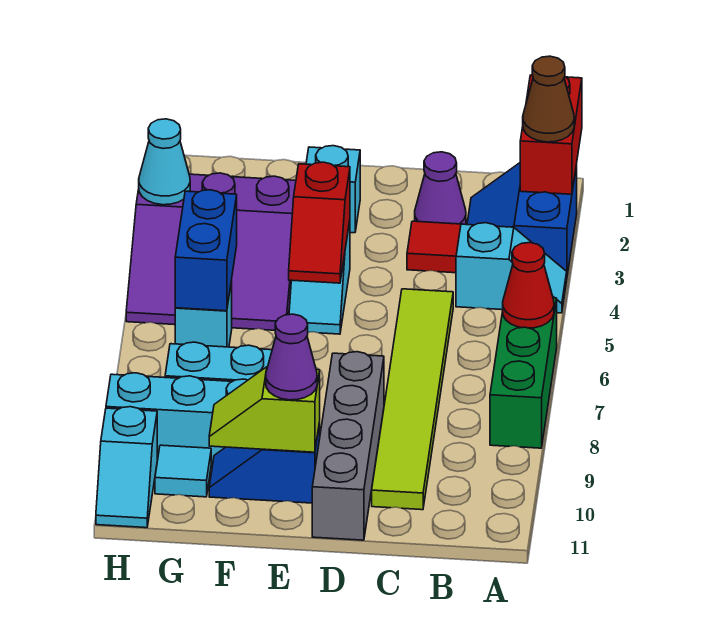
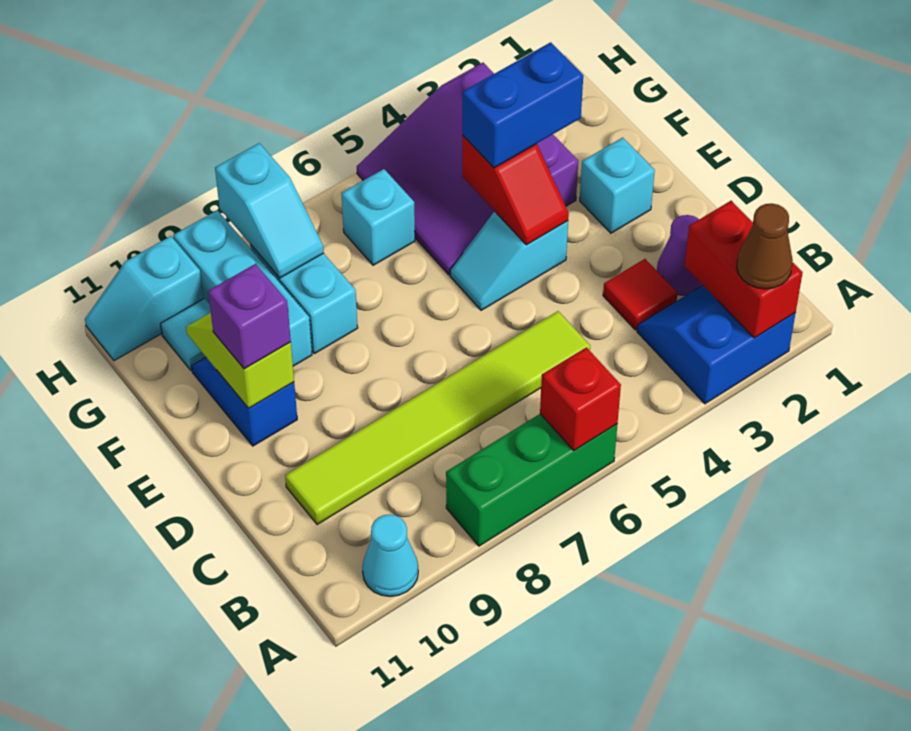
red 1x2 brick [520,75,582,194] -> red 1x2 brick turned to [685,201,803,338]
cyan 1x2 slope [456,223,567,313] -> cyan 1x2 slope moved to [215,143,324,278]
red 1x1 cone [503,243,554,328] -> red 1x1 brick [540,347,621,450]
grey 1x4 brick [312,352,384,540] -> none
red 1x2 slope [289,162,350,283] -> red 1x2 slope turned to [462,135,569,245]
purple 1x1 cone [266,314,317,400] -> purple 1x1 brick [208,264,291,369]
blue 1x2 brick [175,190,237,311] -> blue 1x2 brick moved to [462,42,583,168]
cyan 1x1 cone [139,119,190,205] -> cyan 1x1 cone moved to [362,514,418,597]

